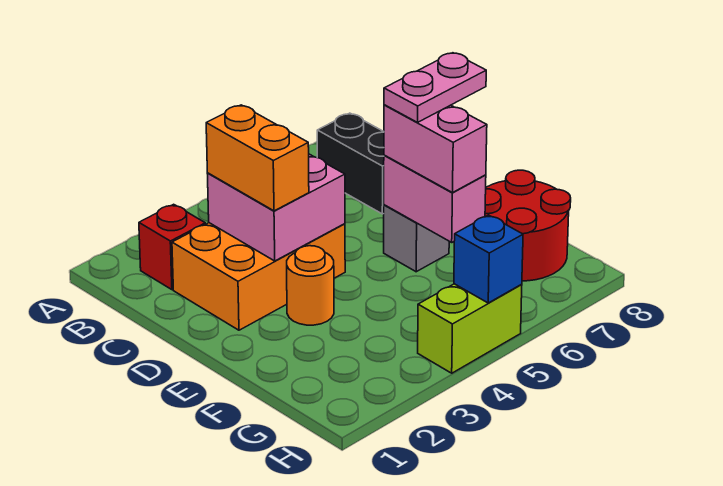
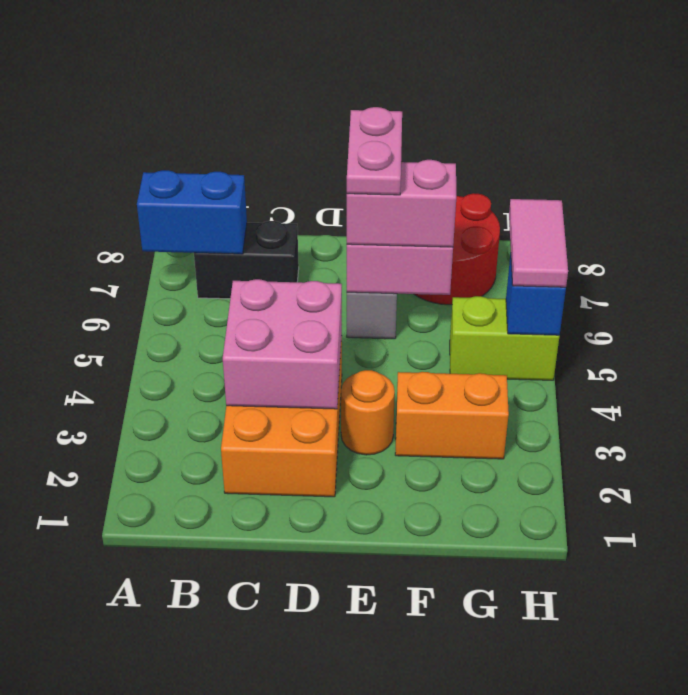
none -> blue 1x2 brick [137,170,247,254]
red 1x1 brick [139,204,205,290] -> none
orange 1x2 brick [206,105,309,211] -> orange 1x2 brick moved to [395,372,509,459]
lime 1x2 brick [418,284,522,373] -> lime 1x2 brick turned to [450,296,559,380]
none -> pink 1x2 tile [509,199,568,287]

